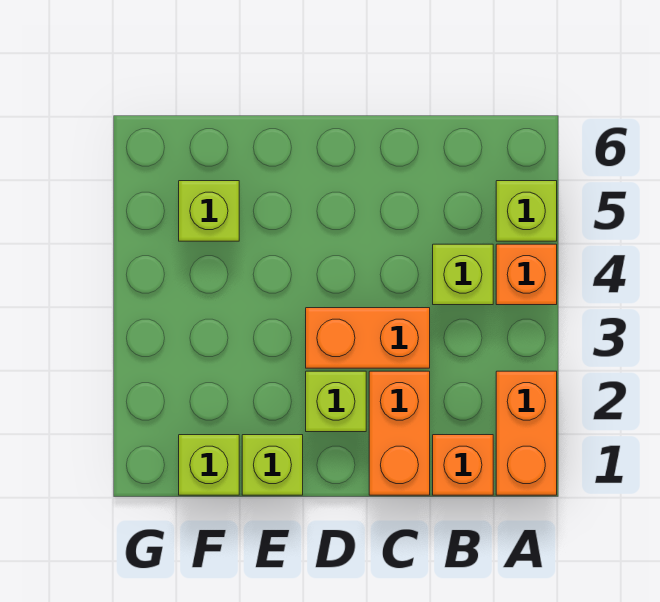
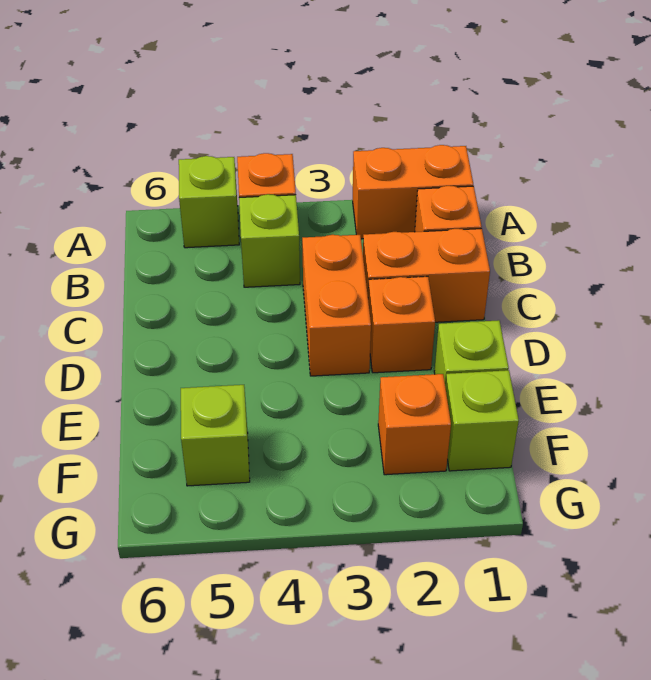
lime 1x1 brick [306,371,366,432] -> orange 1x1 brick [368,276,435,373]
none -> orange 1x1 brick [378,374,451,475]

